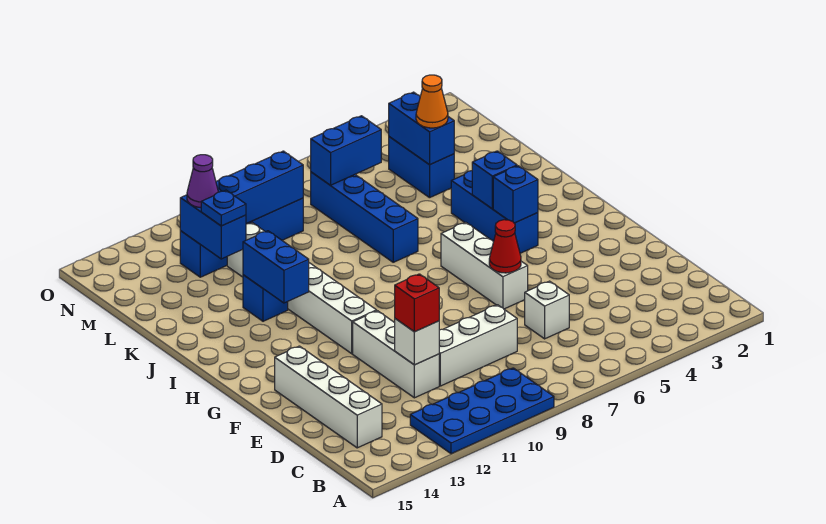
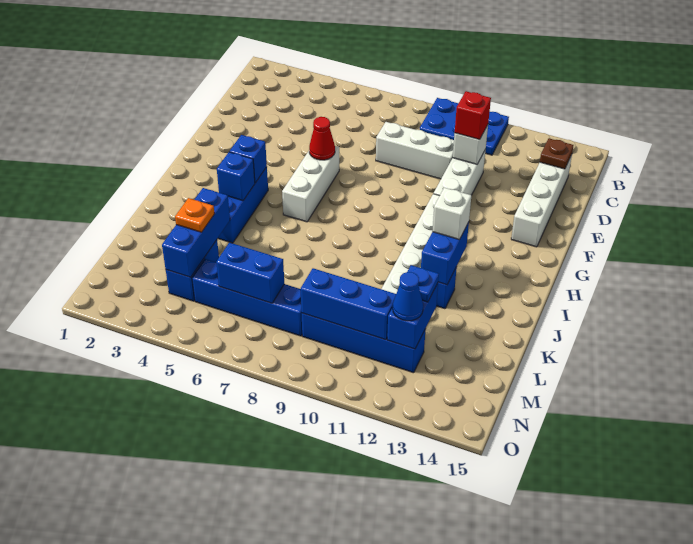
blue 2x4 plate [410,368,554,454] -> blue 2x3 plate [420,98,509,155]
none -> brown 1x1 plate [540,138,573,169]
white 1x1 brick [525,281,569,339] -> white 1x1 brick moved to [432,188,471,240]
blue 1x4 brick [311,172,418,262] -> blue 1x4 brick turned to [192,259,302,336]
blue 1x2 brick [389,92,454,165] -> blue 1x3 brick [162,188,230,277]
orange 1x1 cone [416,75,448,128] -> orange 1x1 plate [175,198,214,232]
purple 1x1 cone [187,155,218,207] -> blue 1x1 cone [393,272,423,321]

